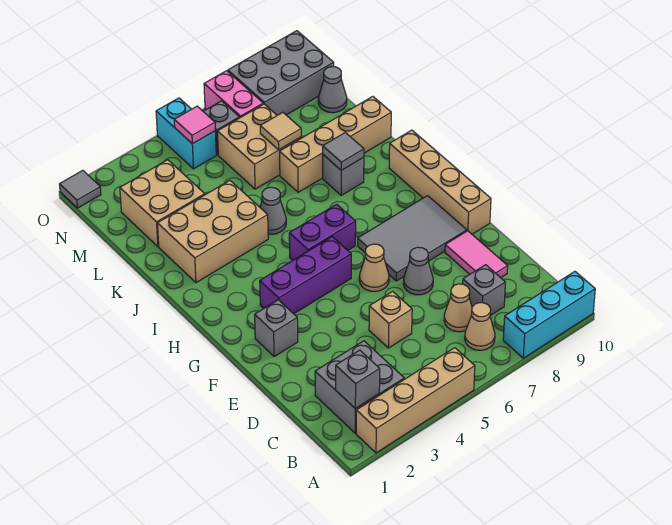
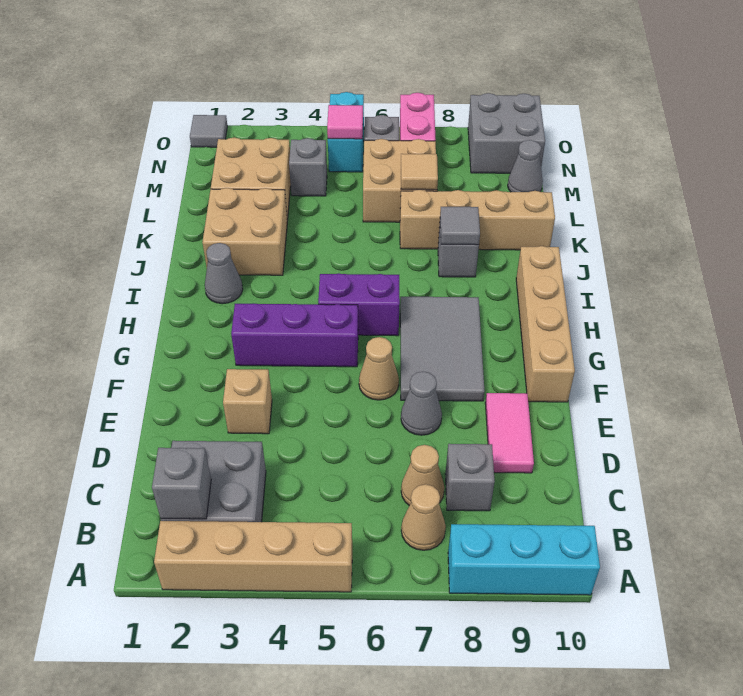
tan 1x1 brick [369,291,412,348] -> tan 1x1 brick moved to [223,369,272,434]
grey 1x1 brick [255,300,298,357] -> grey 1x1 brick moved to [289,138,327,196]
grey 2x3 tile [358,196,467,281] -> grey 2x3 tile turned to [400,297,484,401]
tan 2x3 brick [157,181,268,283] -> tan 2x2 brick [203,188,287,275]
grey 1x1 cone [260,187,286,234] -> grey 1x1 cone moved to [205,243,243,304]
grey 2x3 brick [228,31,334,115] -> grey 2x2 brick [468,93,545,173]

